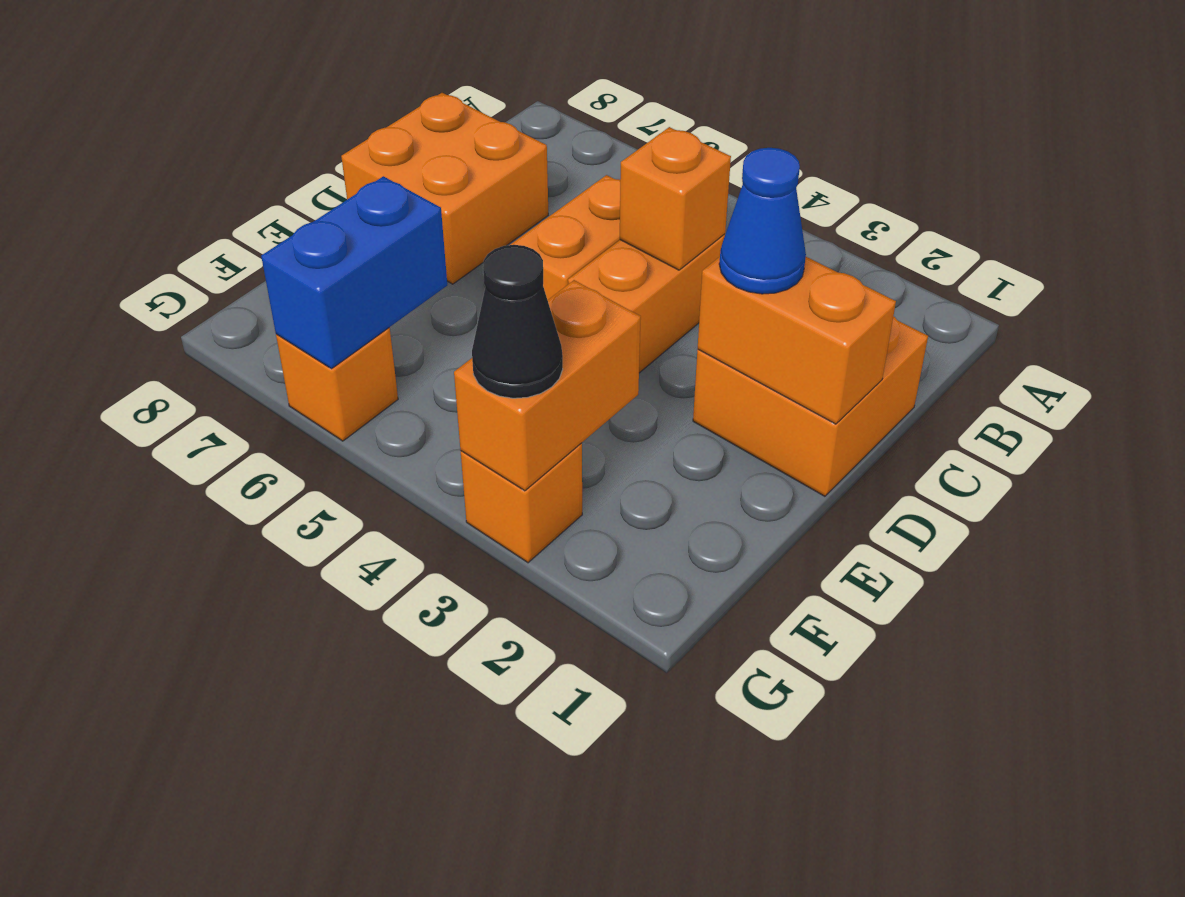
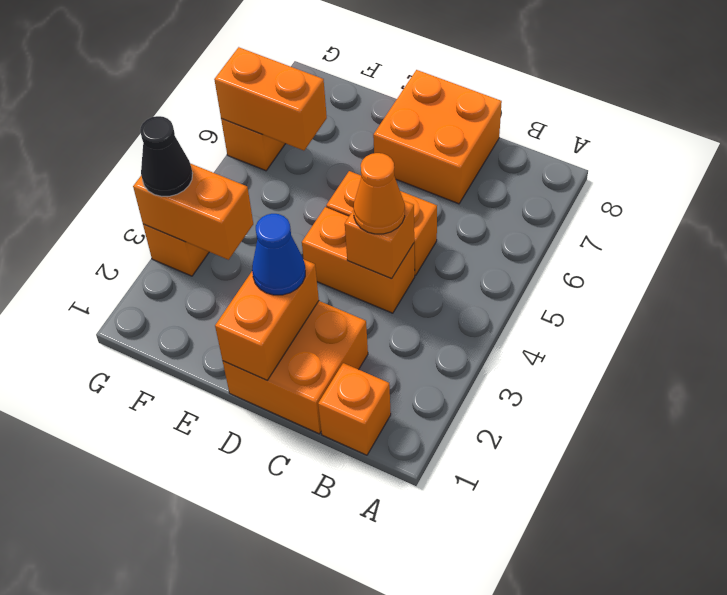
none -> orange 1x1 brick [318,363,391,455]
none -> orange 1x1 cone [354,153,405,234]
blue 1x2 brick [261,176,447,369] -> orange 1x2 brick [214,47,327,151]

